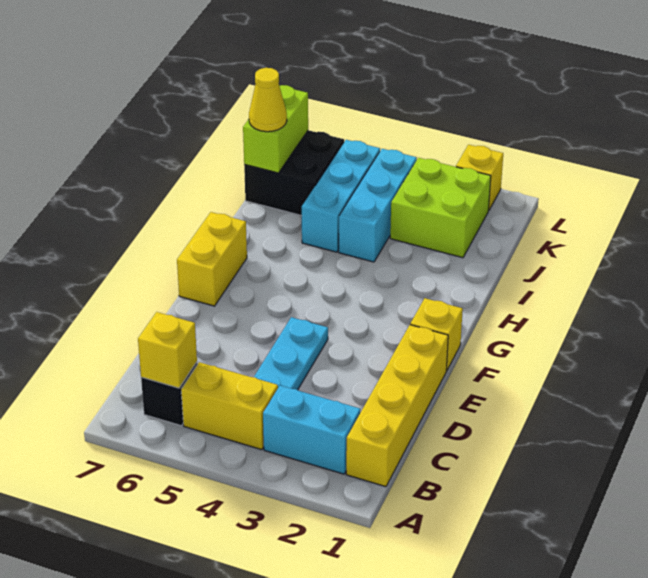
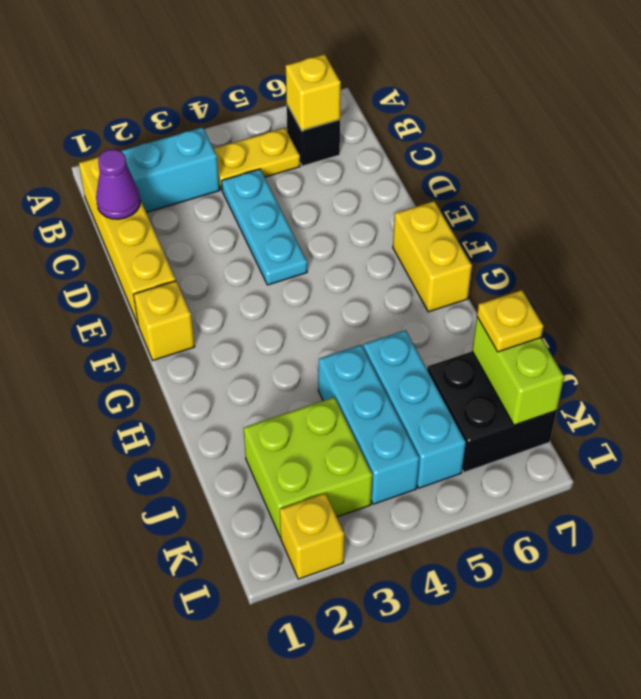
yellow 1x2 brick [181,362,278,450] -> yellow 1x2 plate [214,128,300,190]
none -> purple 1x1 cone [96,149,140,219]
yellow 1x1 cone [249,68,287,132] -> yellow 1x1 plate [477,290,543,352]

